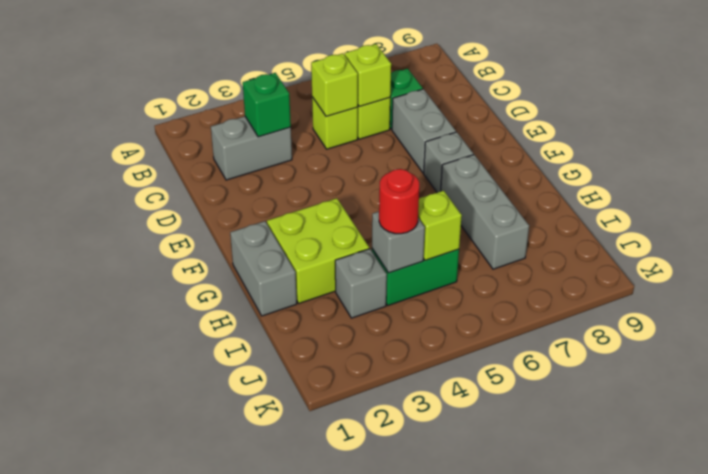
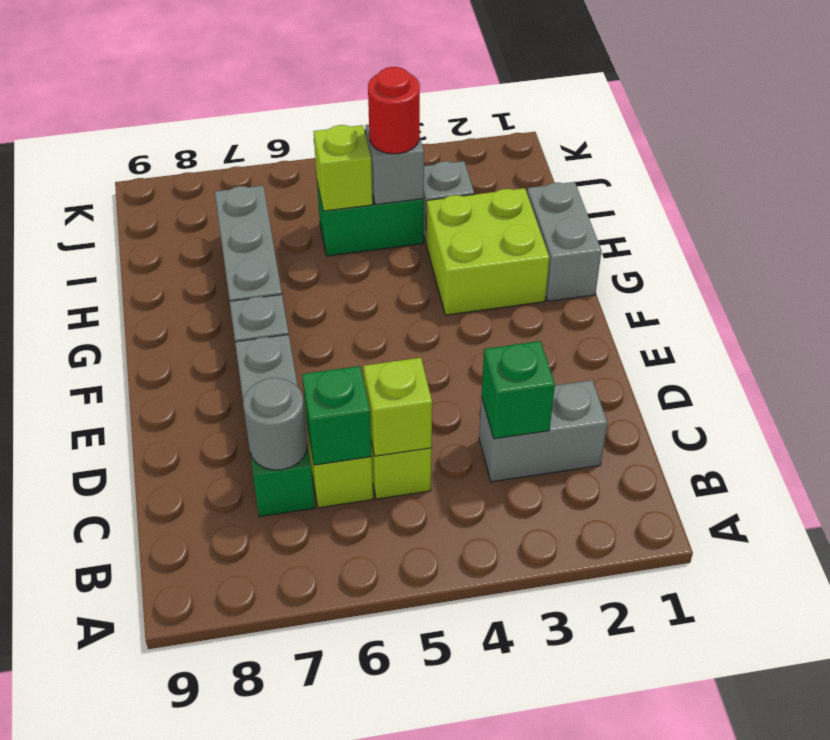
lime 1x1 brick [345,44,391,107] -> green 1x1 brick [302,366,372,465]
none -> grey 1x1 round brick [243,378,307,470]

